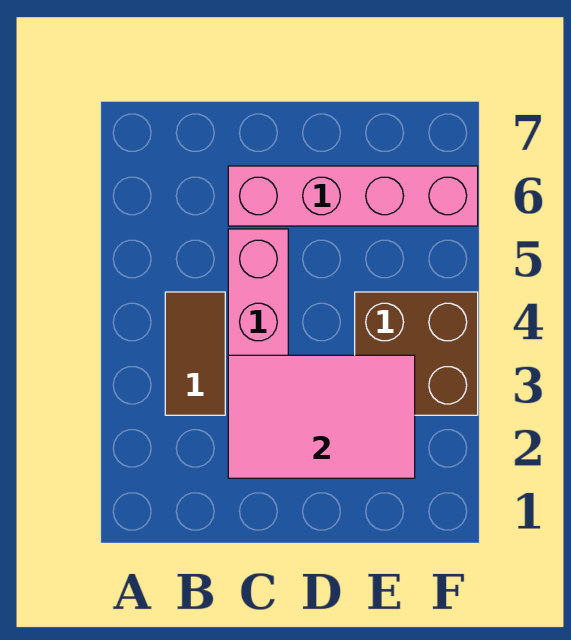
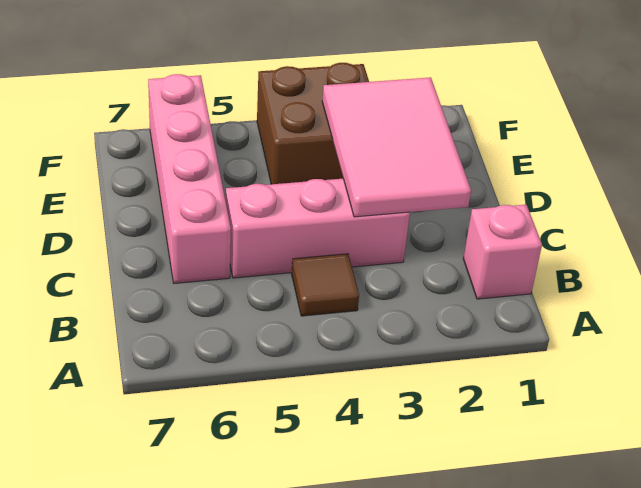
none -> pink 1x1 brick [463,205,542,299]
brown 1x2 tile [165,292,225,415] -> brown 1x1 tile [292,254,359,316]

